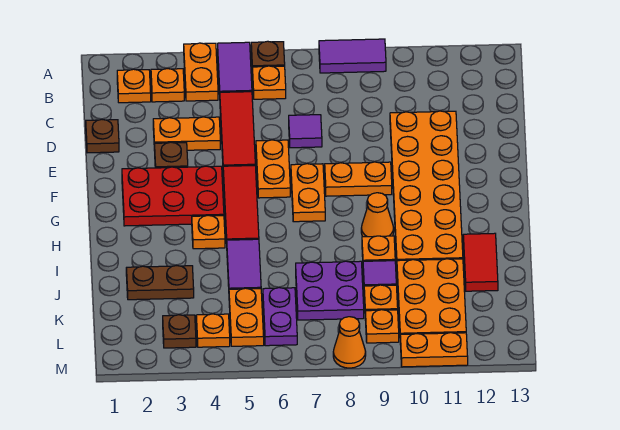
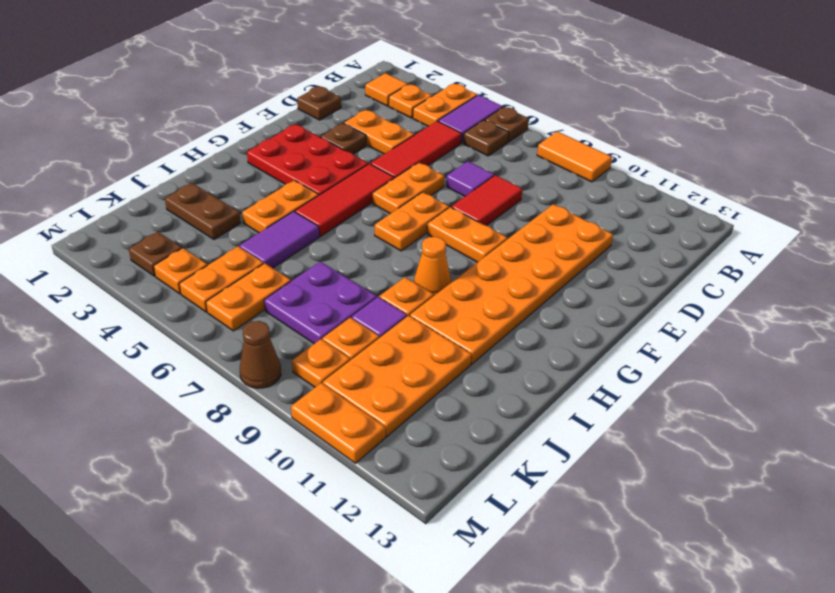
purple 1x2 tile [319,39,386,73] -> orange 1x2 tile [537,131,612,182]
orange 1x1 plate [117,69,151,103] -> orange 1x1 tile [365,73,408,106]
orange 1x1 plate [252,66,286,99] -> brown 1x1 plate [463,120,509,156]
orange 1x1 plate [192,215,225,249] -> orange 1x2 plate [242,180,319,233]
red 1x2 tile [463,233,498,291] -> red 1x2 tile moved to [451,175,522,226]
purple 1x2 plate [263,288,297,346] -> orange 1x2 plate [206,263,291,331]
orange 1x1 cone [333,317,366,368] -> brown 1x1 cone [240,321,281,388]

